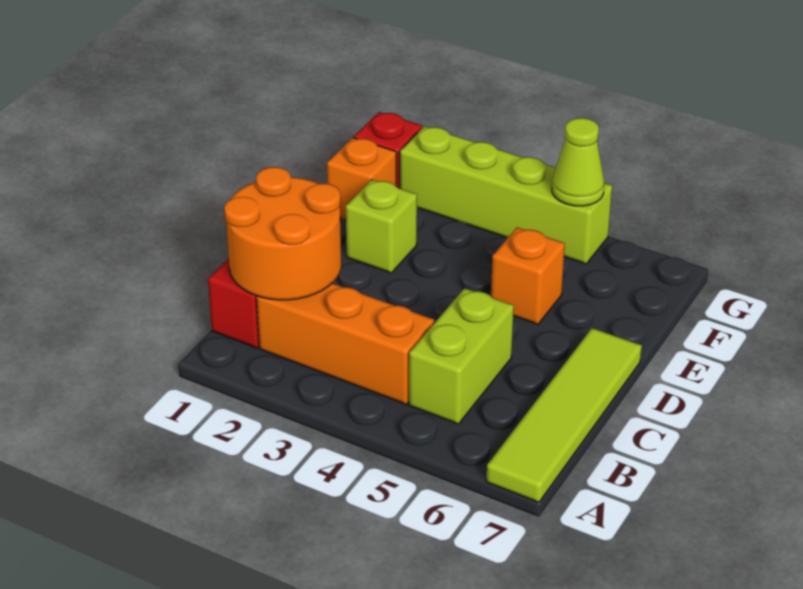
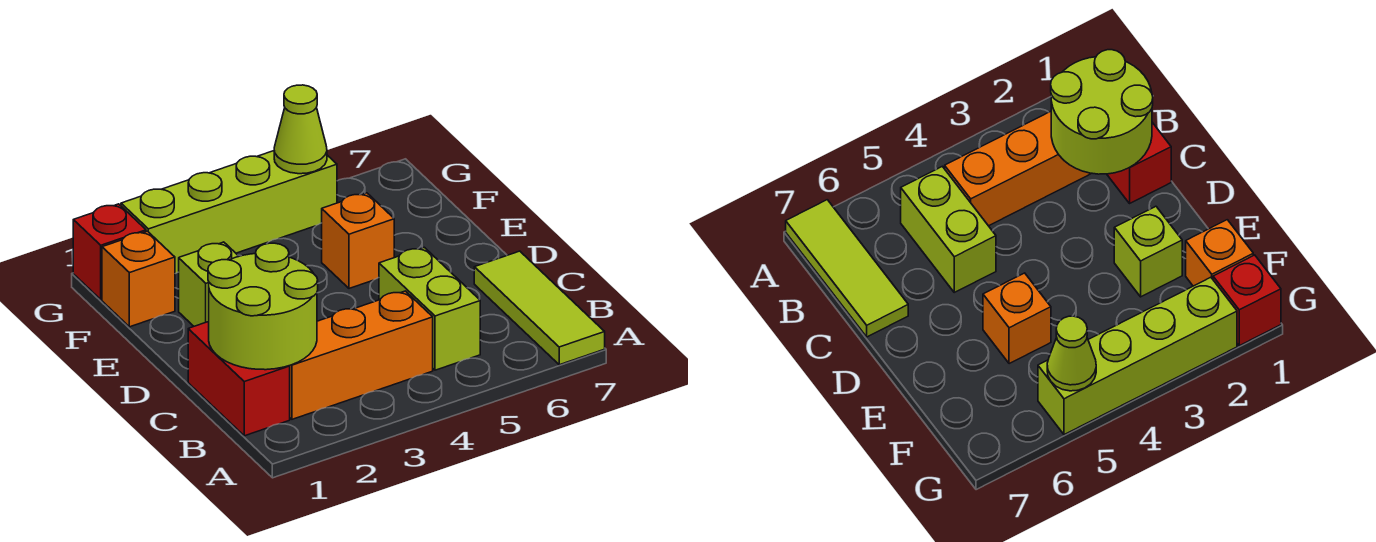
lime 1x4 tile [486,328,642,502] -> lime 1x3 tile [474,251,605,365]
orange 2x2 round brick [224,167,341,300] -> lime 2x2 round brick [208,243,318,370]

